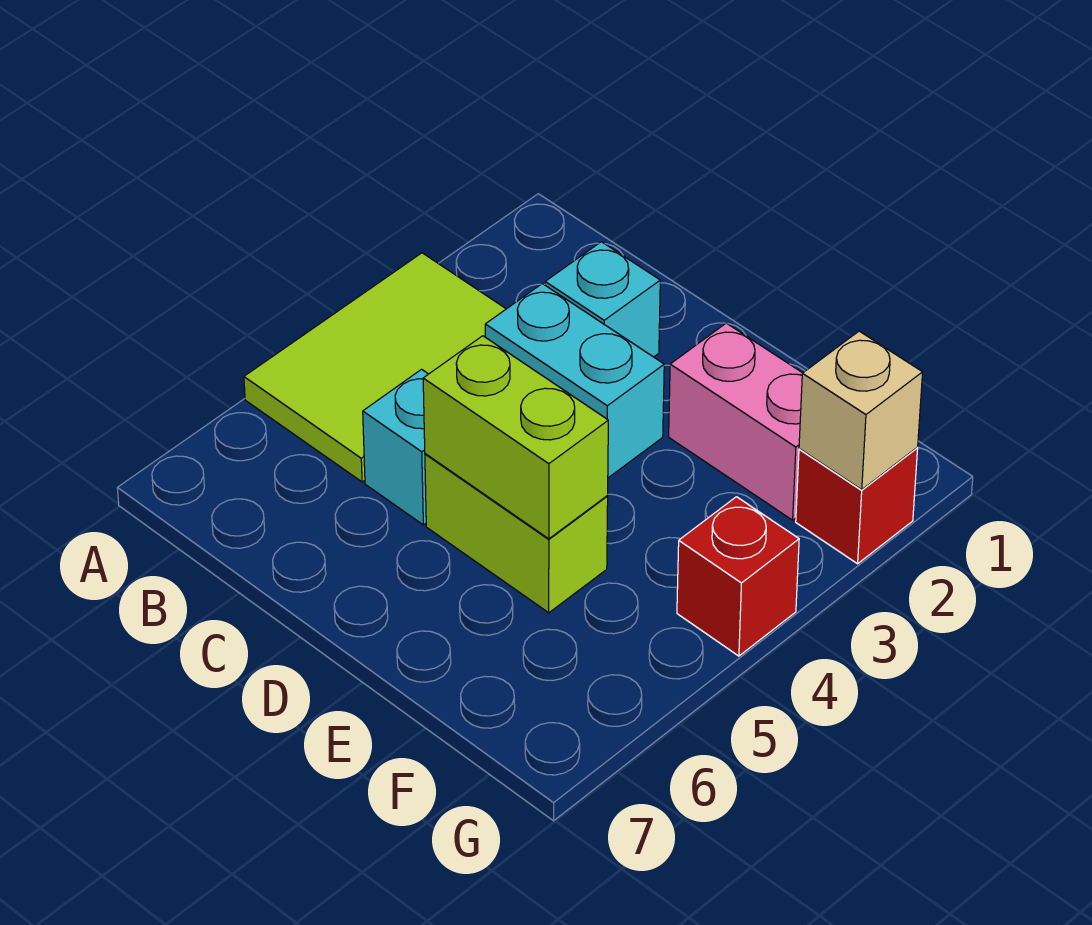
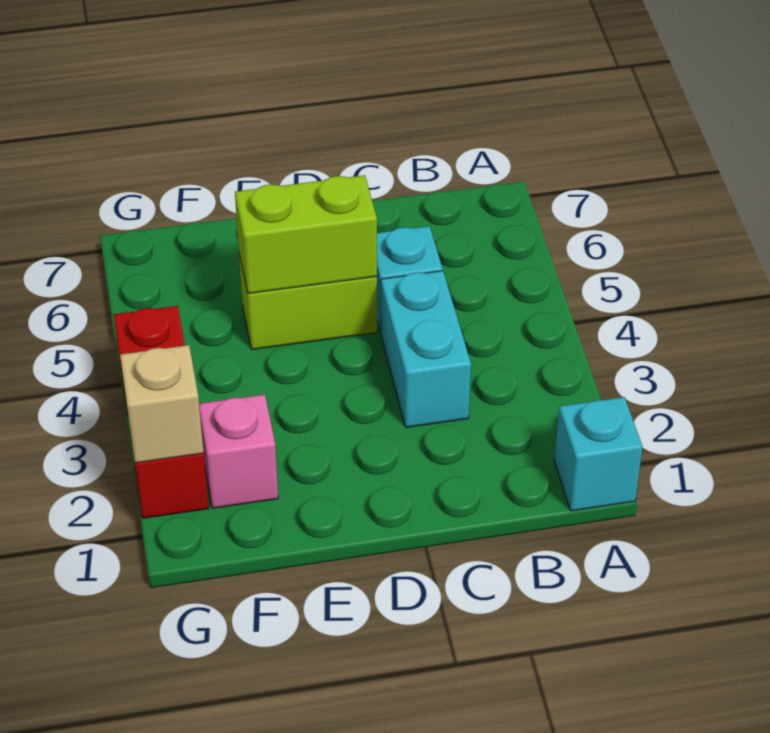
lime 2x3 tile [244,253,506,482] -> none
cyan 1x1 brick [545,242,660,357] -> cyan 1x1 brick moved to [555,397,643,511]
cyan 1x2 brick [485,284,664,478] -> cyan 1x2 brick turned to [381,271,471,427]
pink 1x2 brick [669,323,803,520] -> pink 1x1 brick [199,394,278,508]

